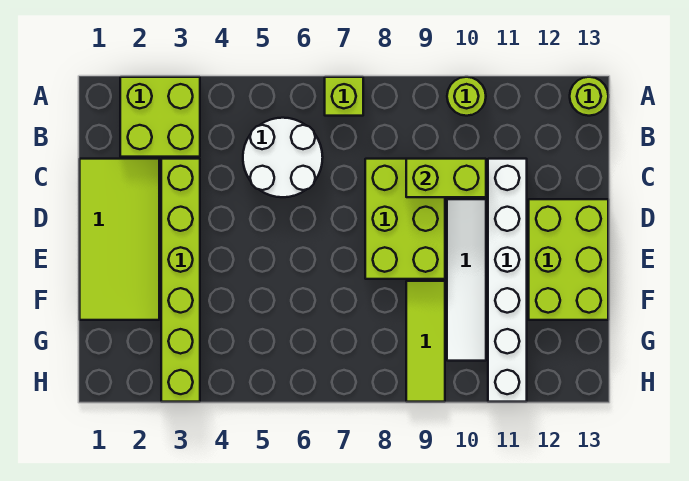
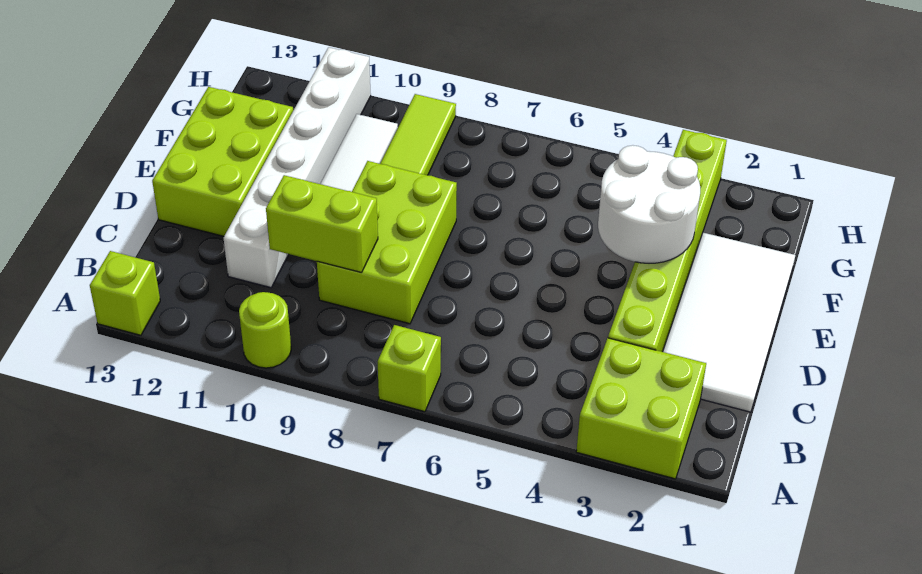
lime 1x1 round brick [570,77,608,116] -> lime 1x1 brick [90,251,160,335]
white 2x2 round brick [243,118,323,197] -> white 2x2 round brick moved to [598,145,700,263]
lime 2x4 tile [80,159,159,320] -> white 2x4 tile [663,233,795,412]

